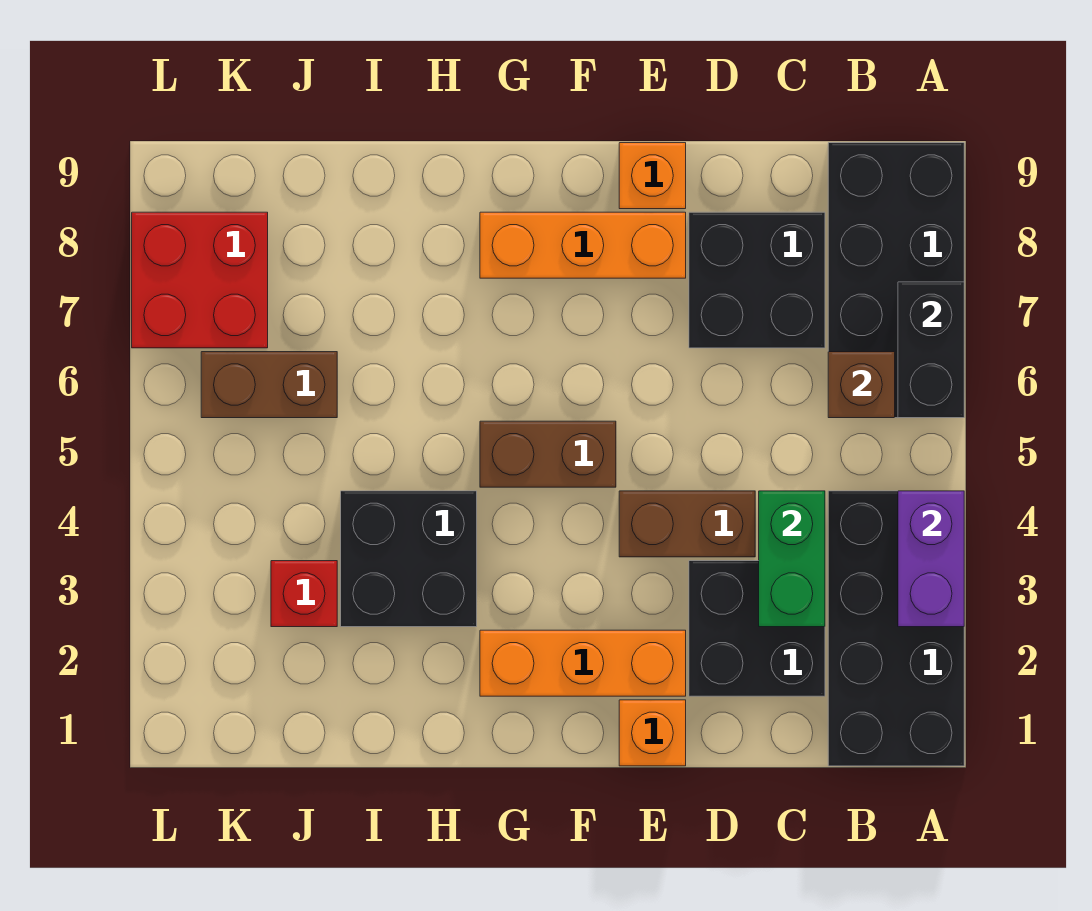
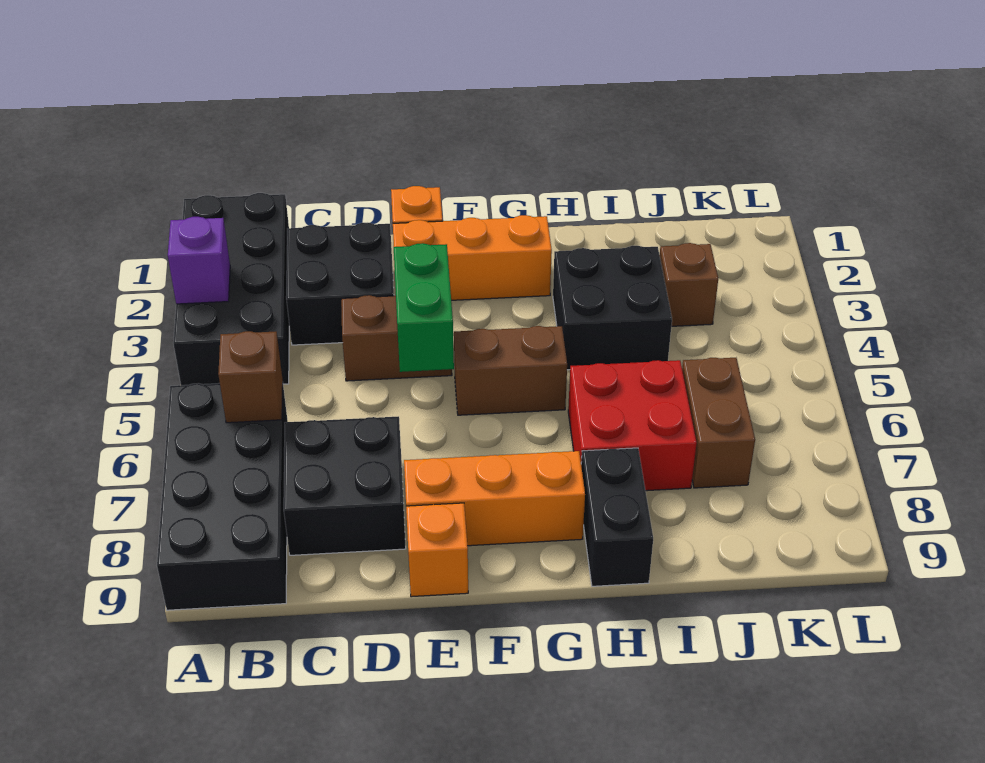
purple 1x2 brick [898,491,964,627] -> purple 1x1 brick [168,217,230,304]
black 1x2 brick [898,282,964,418] -> black 1x2 brick moved to [581,448,653,586]
green 1x2 brick [759,491,825,627] -> green 1x2 brick moved to [394,243,454,372]
red 1x1 brick [271,561,337,627] -> brown 1x1 brick [660,243,718,326]
brown 1x2 brick [201,352,337,418] -> brown 1x2 brick turned to [682,358,755,488]
red 2x2 brick [132,212,268,348] -> red 2x2 brick moved to [568,360,697,491]

